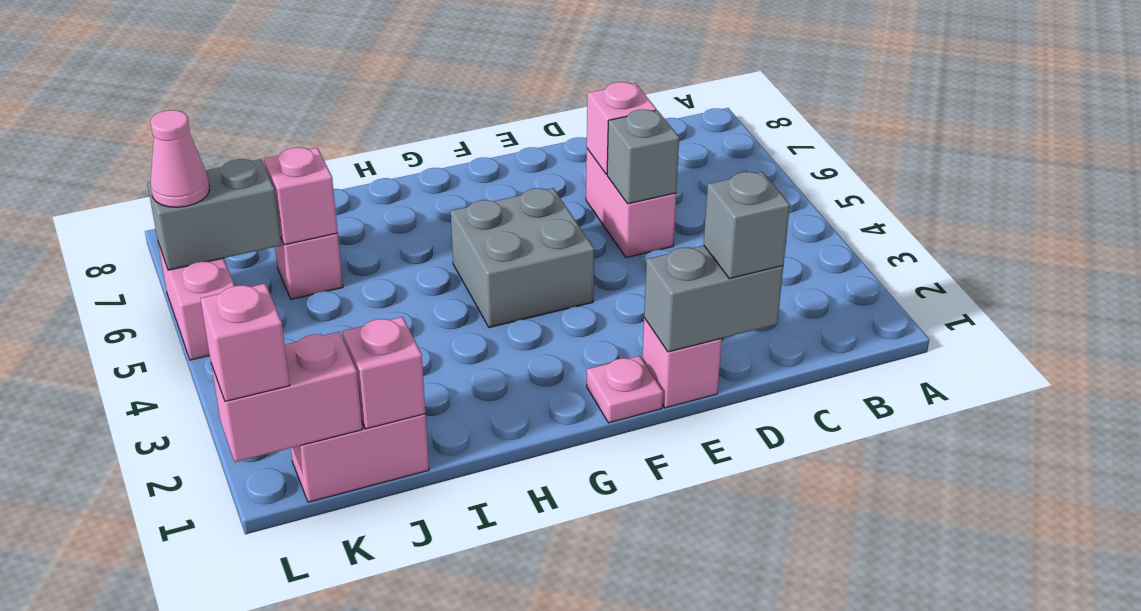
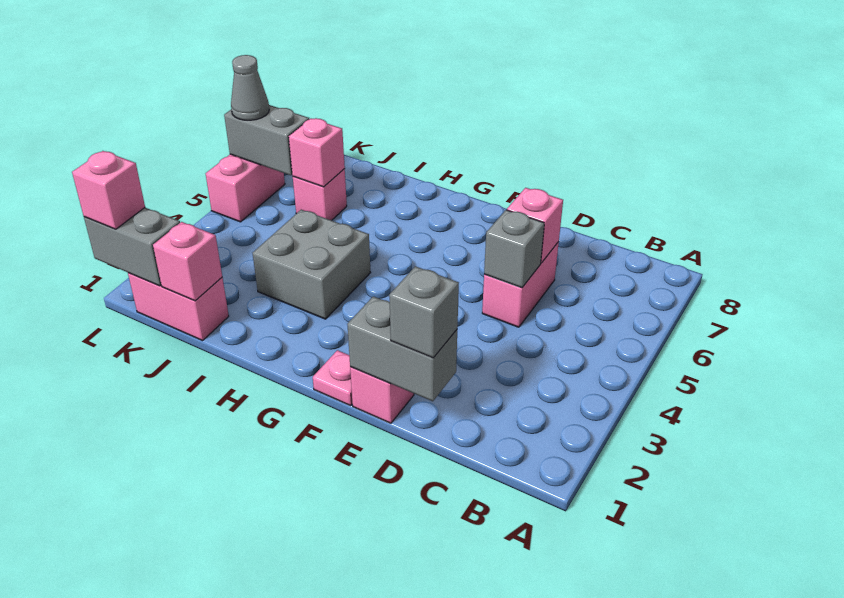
grey 2x2 brick [451,188,594,328] -> grey 2x2 brick moved to [253,210,370,319]
pink 1x2 brick [211,332,362,462] -> grey 1x2 brick [84,208,180,286]
pink 1x1 cone [150,110,210,207] -> grey 1x1 cone [231,55,269,120]

